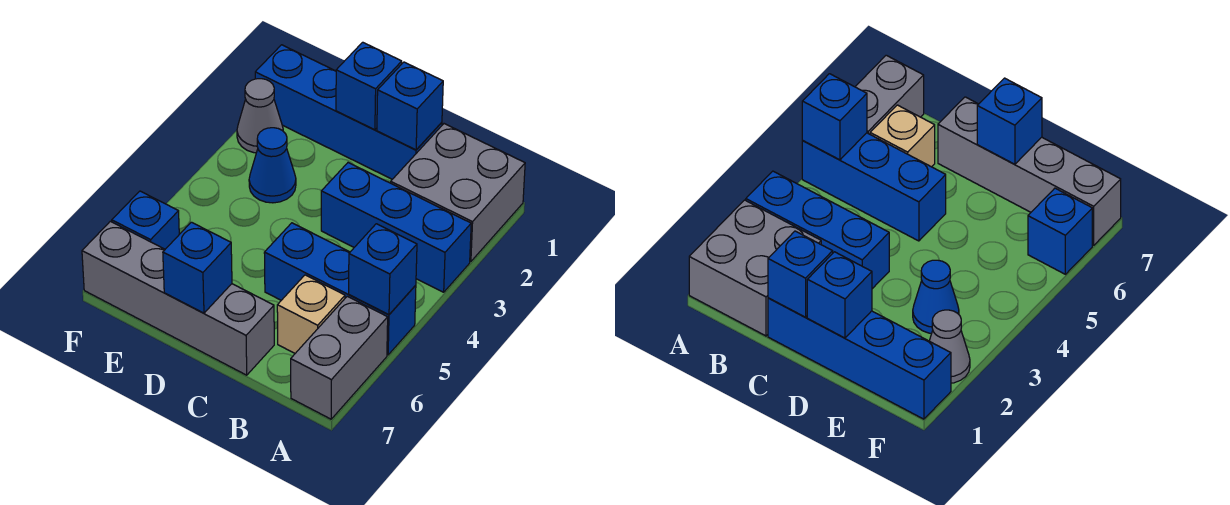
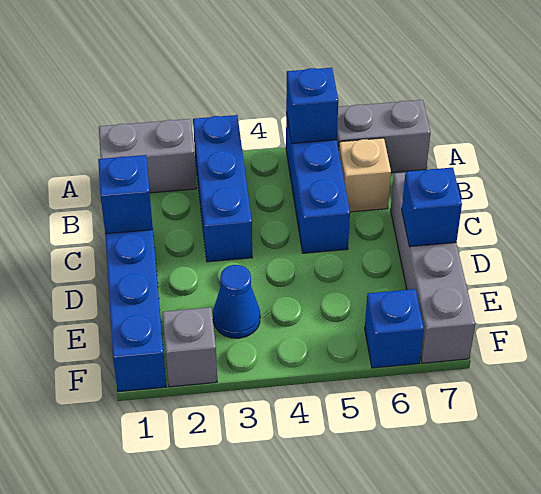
grey 2x2 brick [391,124,525,262] -> grey 1x2 brick [99,119,196,193]
blue 1x1 brick [336,42,402,130] -> none
grey 1x1 cone [237,79,283,153] -> grey 1x1 brick [162,307,217,387]

